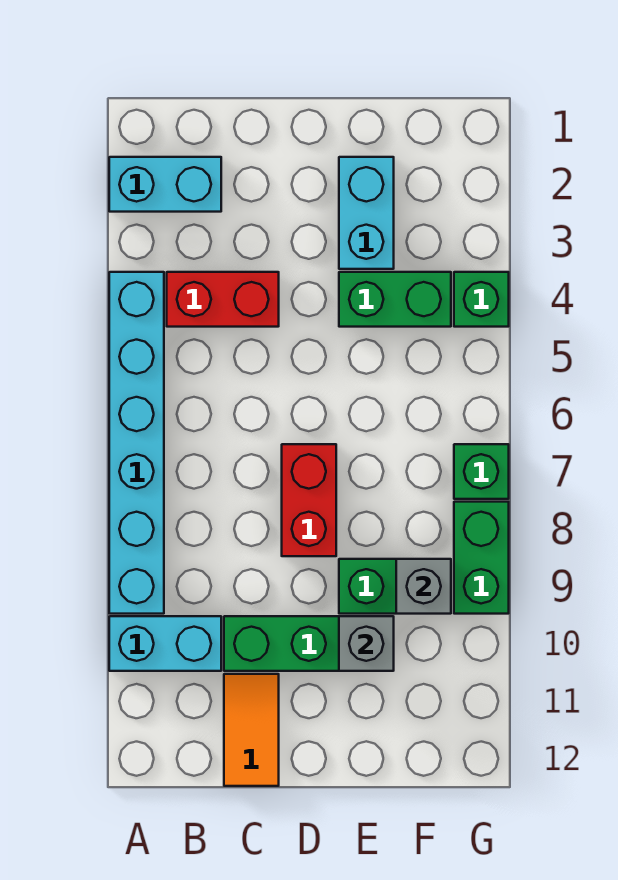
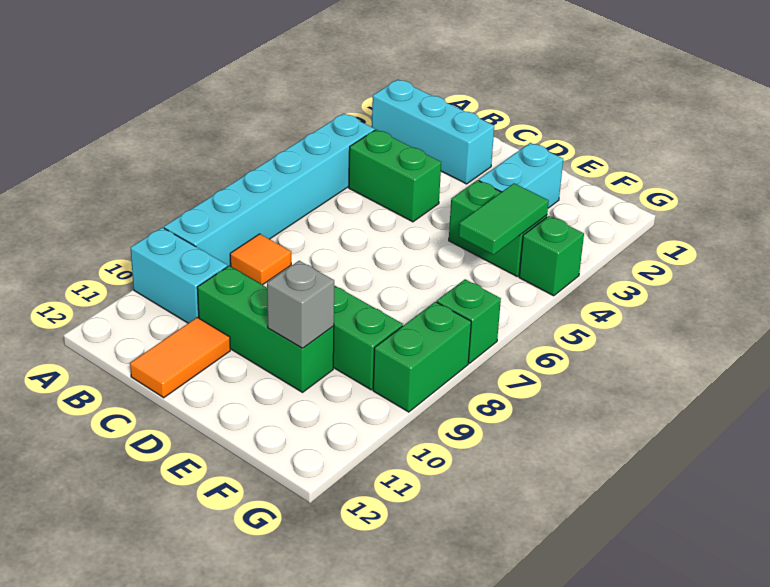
cyan 1x2 brick [109,157,221,212] -> cyan 1x3 brick [372,80,494,184]
red 1x2 brick [167,272,279,327] -> green 1x2 brick [349,130,441,222]
none -> orange 1x1 tile [230,234,291,285]
red 1x2 brick [282,444,336,556] -> none
none -> green 1x2 tile [459,183,549,255]
grey 1x1 brick [396,559,451,614] -> none

